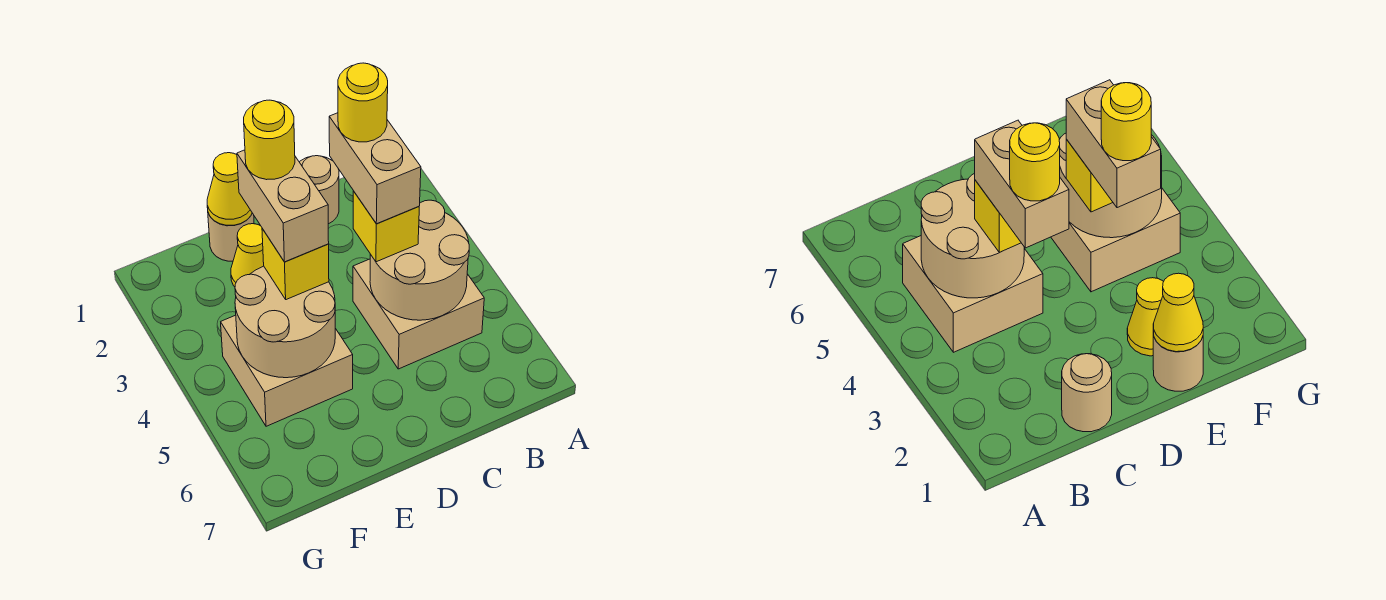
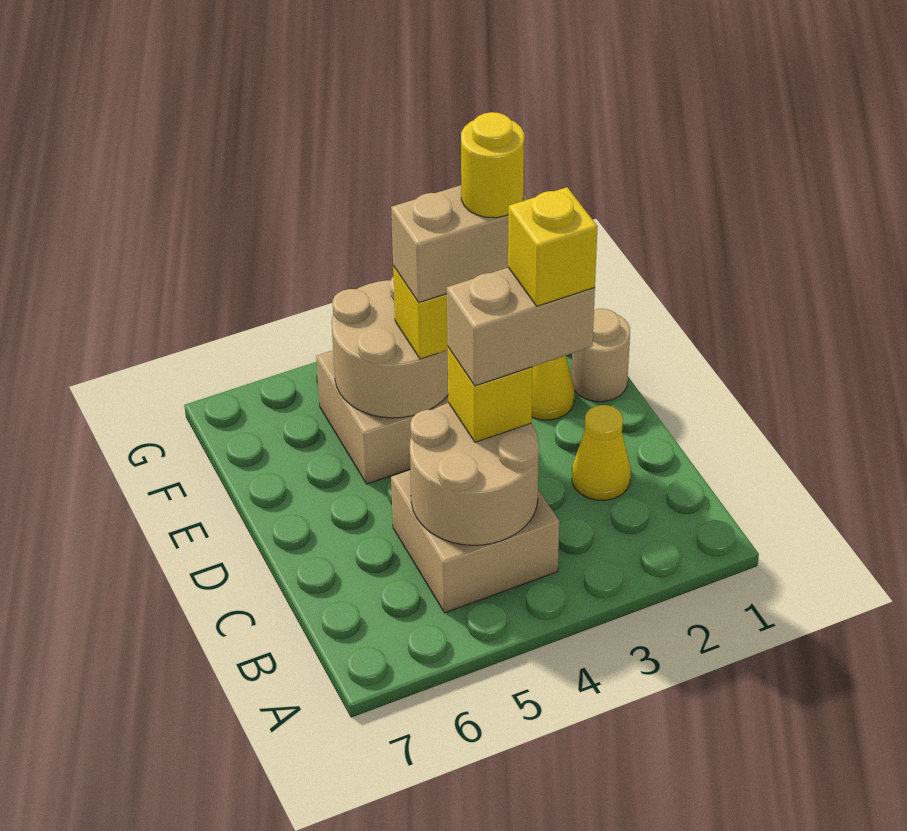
tan 1x1 round brick [300,156,339,224] -> none
yellow 1x1 round brick [338,63,388,142] -> yellow 1x1 brick [508,187,598,306]
yellow 1x1 cone [207,153,252,225] -> yellow 1x1 cone moved to [572,405,631,500]

